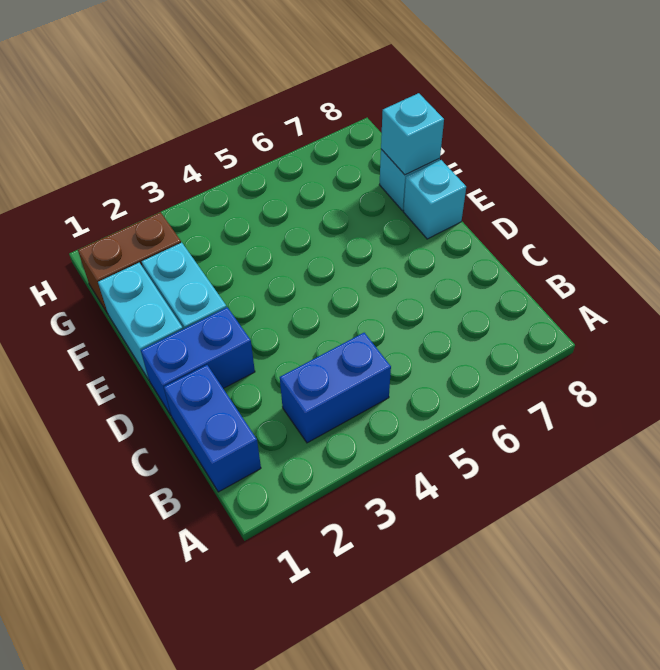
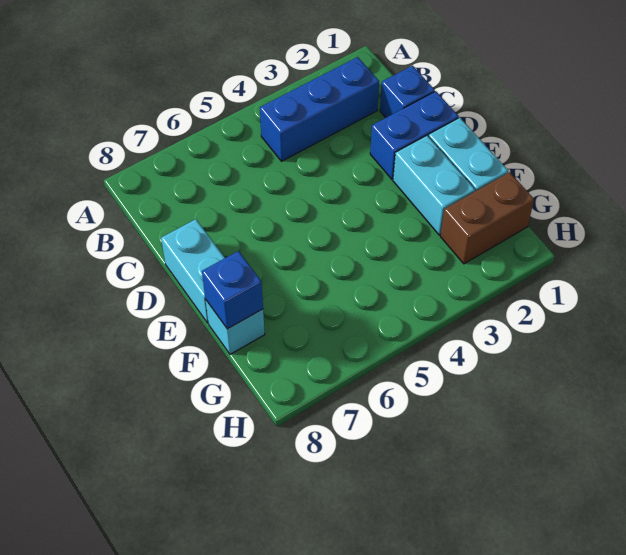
blue 1x2 brick [164,365,261,492] -> blue 1x1 brick [380,66,435,118]
blue 1x2 brick [280,333,391,443] -> blue 1x3 brick [260,57,379,161]
cyan 1x1 brick [404,160,466,239] -> cyan 1x2 brick [161,219,225,323]
cyan 1x1 brick [381,93,444,175] -> blue 1x1 brick [202,251,263,329]

